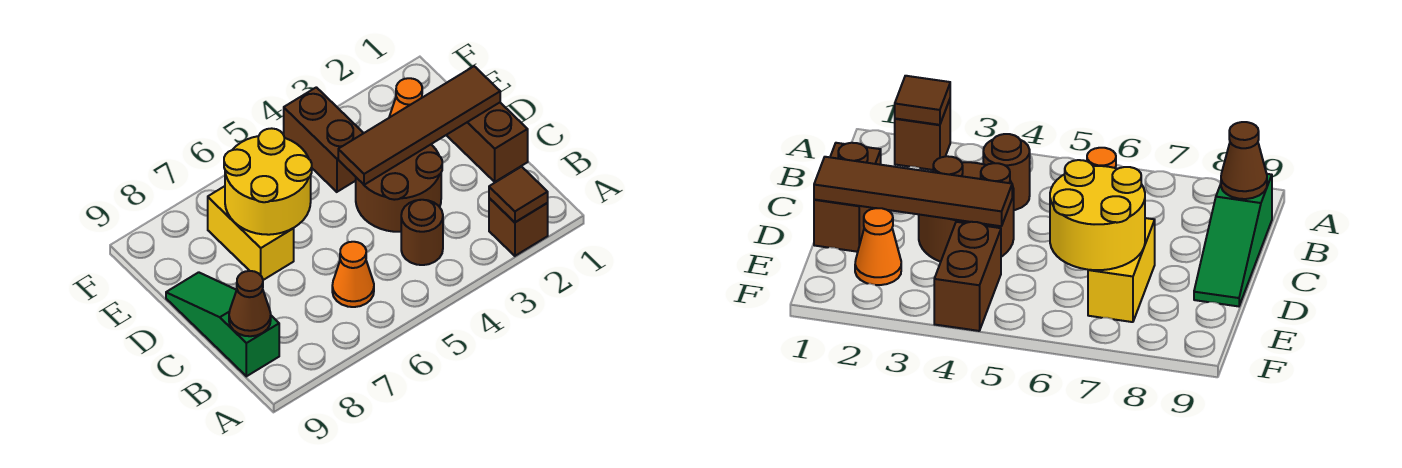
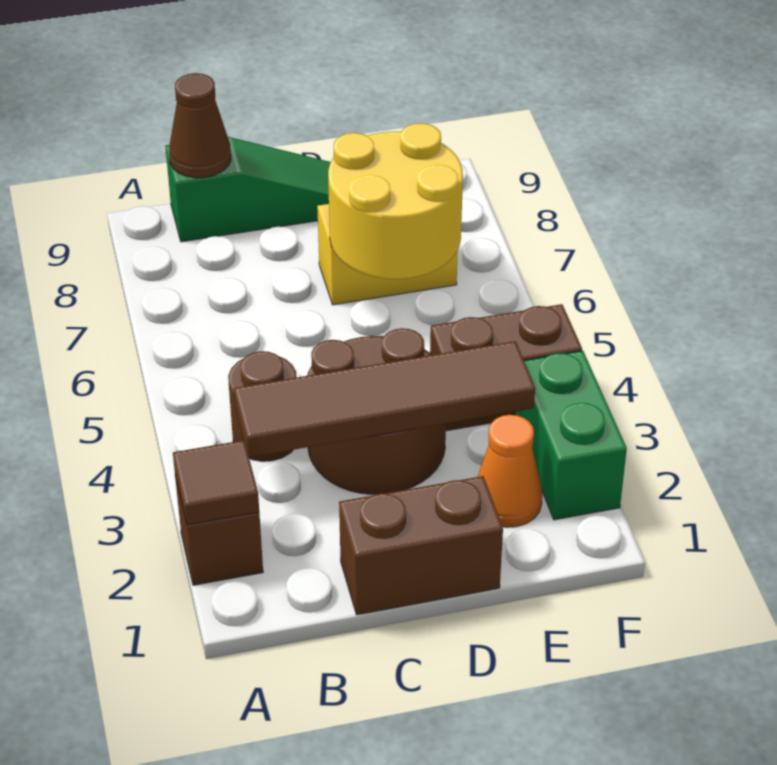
orange 1x1 cone [332,242,374,307] -> none
brown 1x4 tile [338,66,500,185] -> brown 1x4 tile turned to [234,341,535,457]
none -> green 1x2 brick [515,351,627,520]

